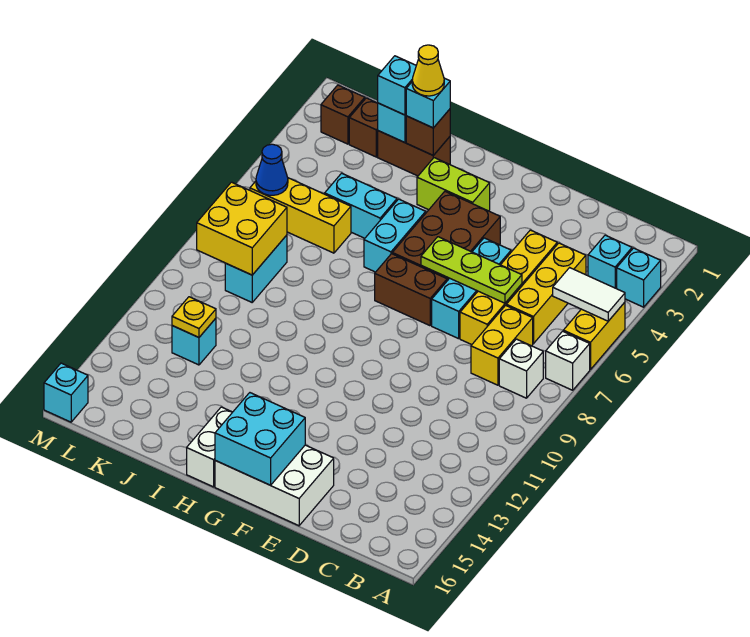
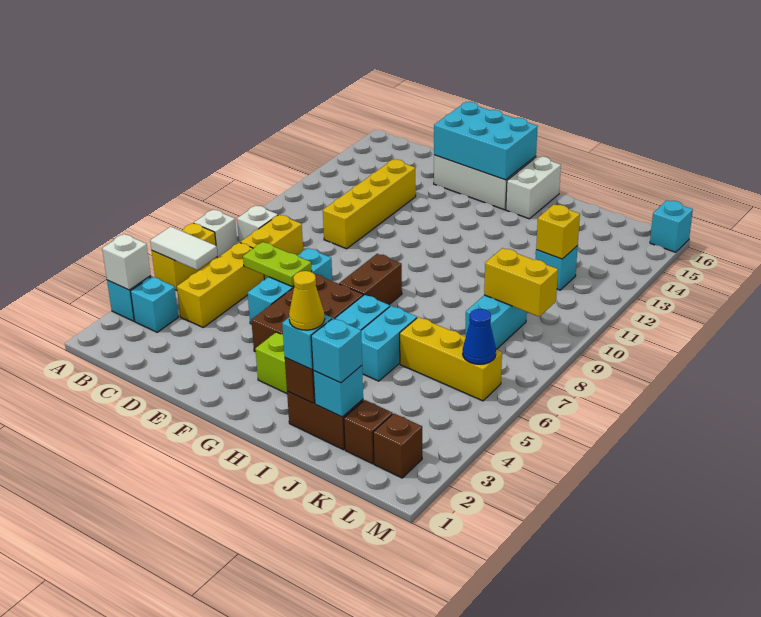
none -> white 1x1 brick [102,234,151,290]
yellow 1x4 brick [460,230,557,345] -> yellow 1x4 brick moved to [323,159,416,249]
lime 1x3 plate [421,237,522,303] -> lime 1x2 plate [243,242,312,287]
brown 1x2 brick [375,254,447,326] -> brown 1x2 brick turned to [339,254,402,305]
cyan 2x2 brick [215,393,305,485] -> cyan 2x3 brick [434,102,538,180]
cyan 1x2 brick [325,173,397,238] -> cyan 1x2 brick turned to [361,306,417,381]
yellow 2x2 brick [197,182,287,275] -> yellow 1x2 brick [484,248,558,317]
yellow 1x1 plate [172,297,216,337] -> yellow 1x1 brick [536,205,580,259]

